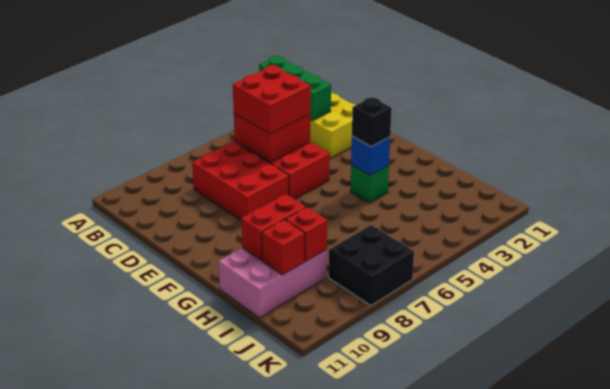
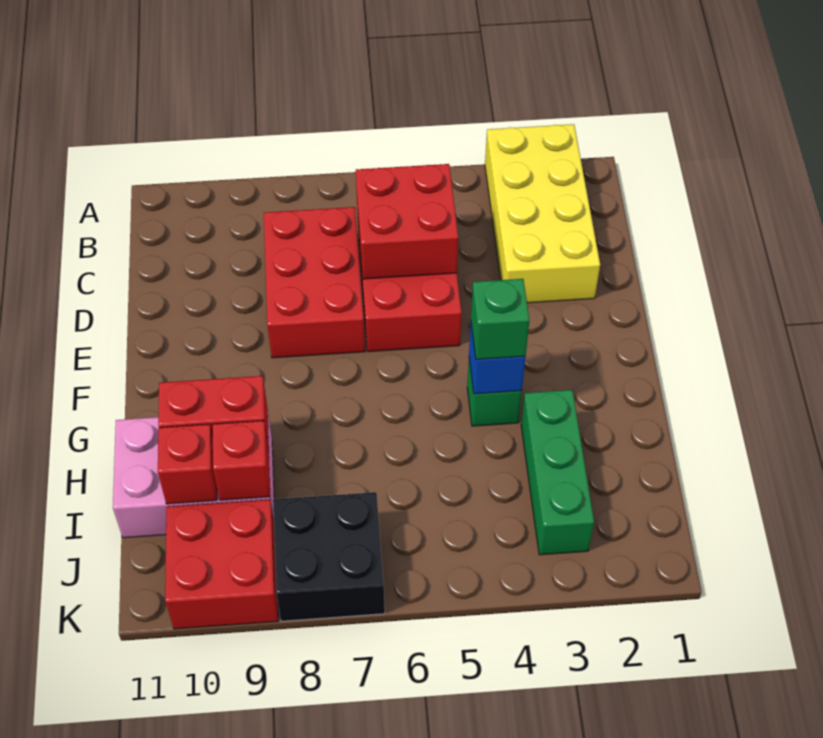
green 1x3 brick [259,56,331,121] -> green 1x3 brick moved to [521,390,594,555]
red 2x2 brick [233,65,311,134] -> red 2x2 brick moved to [165,500,278,629]
black 1x1 brick [352,97,392,147] -> green 1x1 brick [471,279,530,359]

